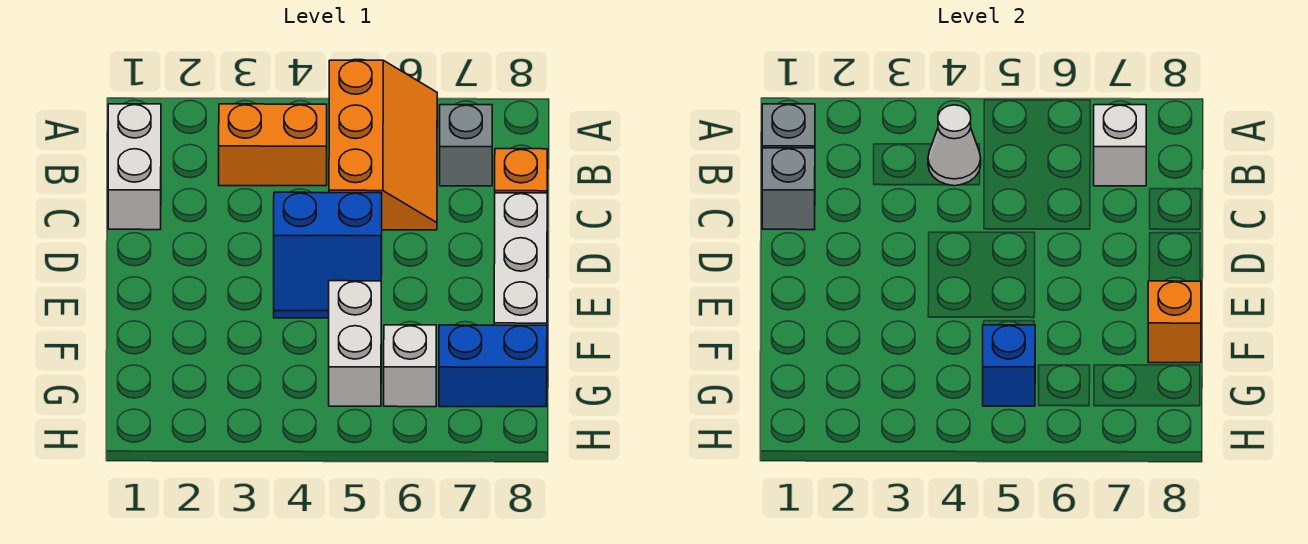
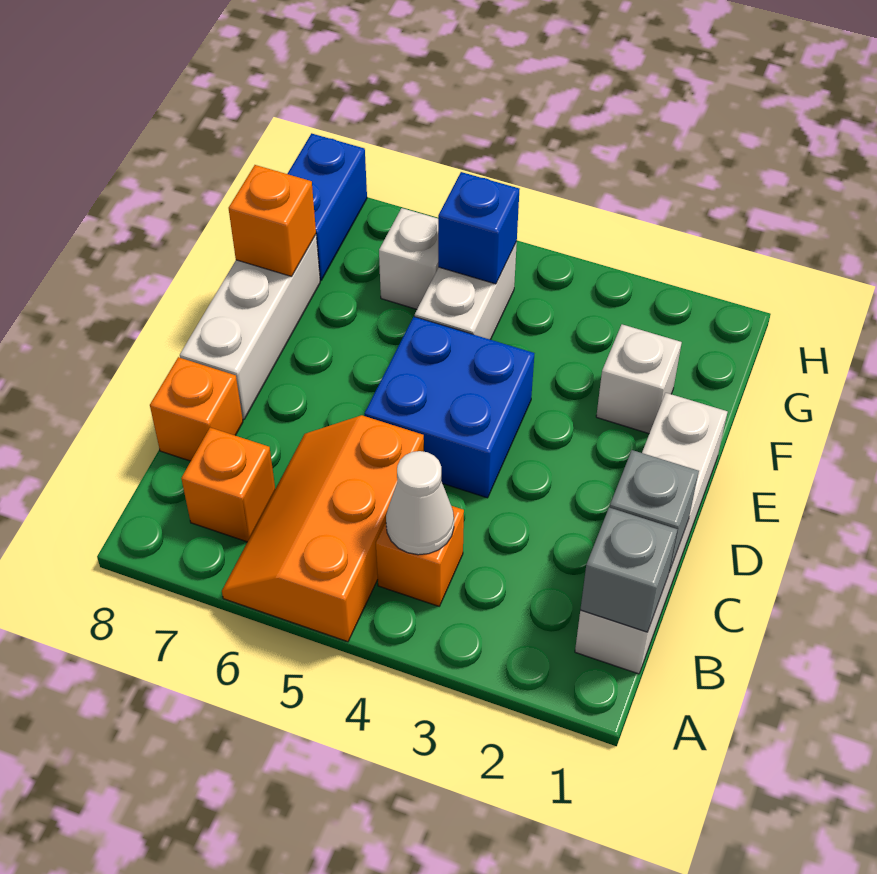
white 1x2 brick [108,104,161,230] -> white 1x4 brick [575,393,727,674]
orange 1x2 brick [219,104,327,186] -> orange 1x1 brick [376,506,464,606]
grey 1x1 brick [440,105,492,186] -> orange 1x1 brick [181,428,275,542]
white 1x1 brick [1094,105,1146,186] -> white 1x1 brick moved to [596,324,682,433]
blue 2x2 slope [274,192,382,318] -> blue 2x2 brick [364,317,534,498]
blue 1x2 brick [439,325,547,407] -> blue 1x2 brick turned to [287,133,367,280]

